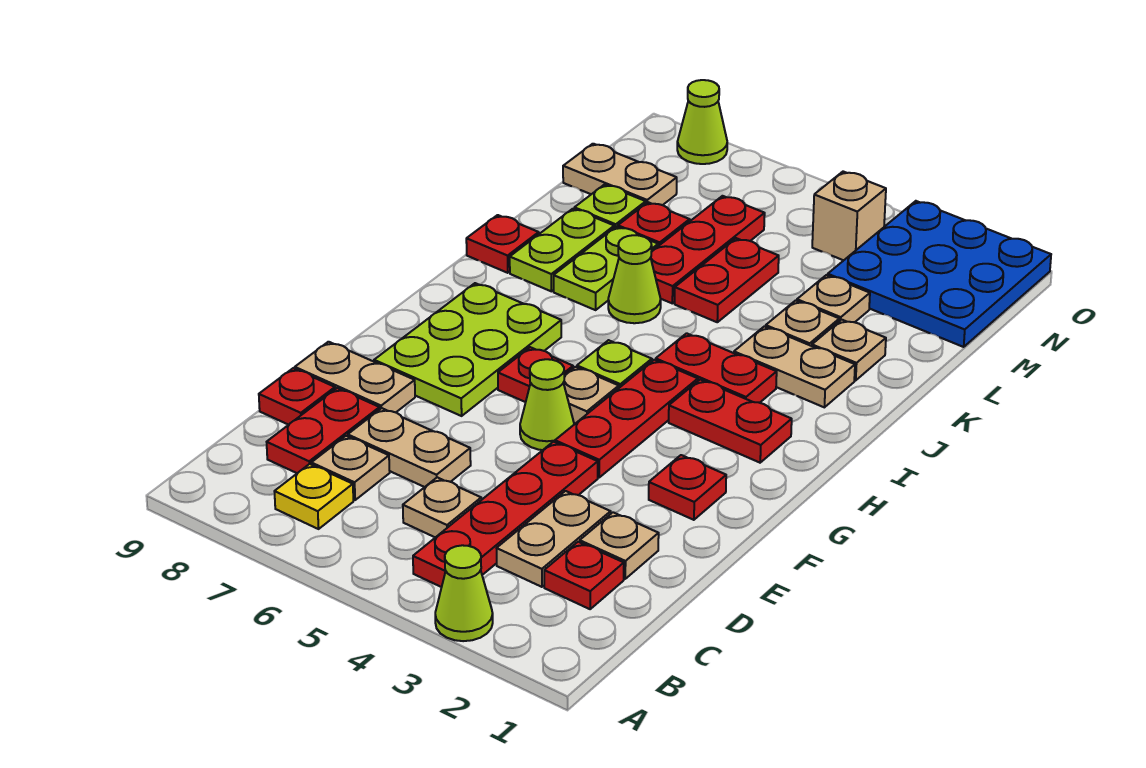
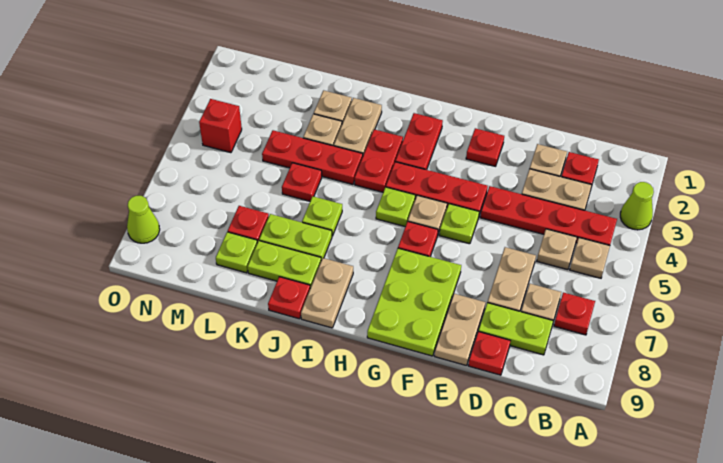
yellow 1x1 plate [274,464,353,529] -> red 1x1 plate [554,293,595,335]
red 1x2 plate [267,388,380,473] -> lime 1x2 plate [478,303,553,355]
lime 1x1 cone [520,359,574,450] -> lime 1x1 plate [439,204,479,244]
lime 2x3 plate [374,283,561,416] -> lime 2x3 plate turned to [367,248,461,356]
lime 1x1 cone [608,235,661,323] -> lime 1x1 plate [302,196,342,236]
red 1x2 plate [675,238,779,322] -> red 1x1 plate [282,163,322,201]
red 1x3 plate [651,196,765,303] -> red 1x3 plate moved to [262,130,363,184]
tan 1x1 plate [797,275,870,322] -> tan 1x1 plate moved to [570,238,610,278]
blue 3x3 plate [828,201,1051,347] -> none
tan 1x2 plate [563,144,677,205] -> tan 1x2 plate moved to [301,258,353,328]
tan 1x1 brick [812,172,886,260] -> red 1x1 brick [199,99,242,153]

